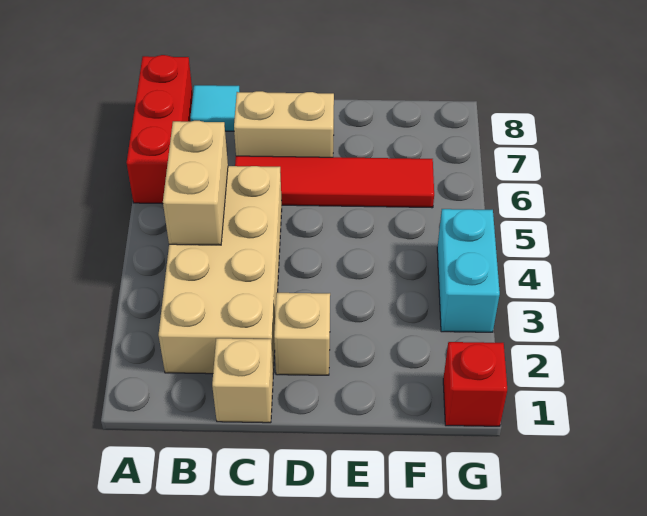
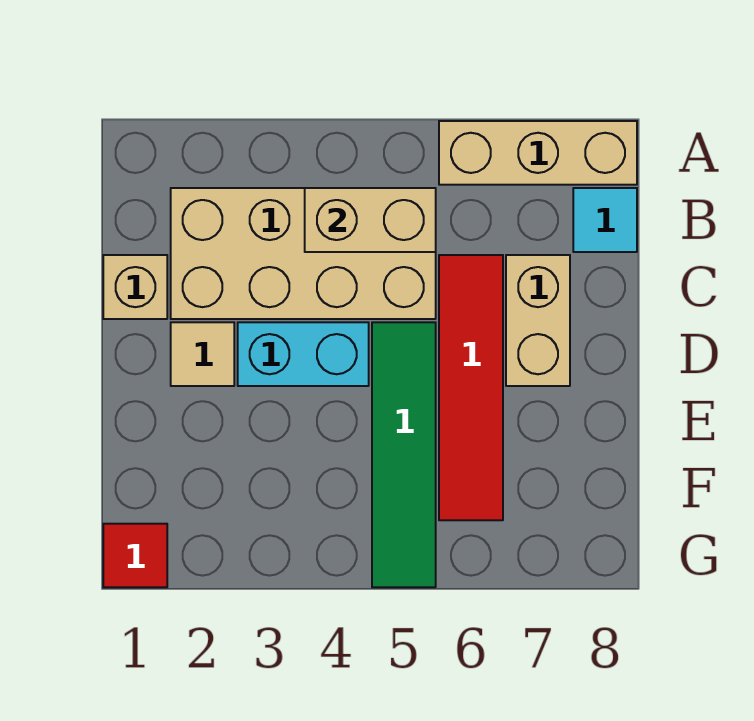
red 1x3 brick [127,55,193,204] -> tan 1x3 brick [439,121,637,185]
tan 1x1 brick [274,293,330,375] -> tan 1x1 tile [171,322,234,386]
none -> green 1x4 tile [372,322,436,587]
red 1x1 brick [443,342,507,426] -> red 1x1 tile [103,524,167,587]
cyan 1x2 brick [437,209,500,332] -> cyan 1x2 brick moved to [238,322,369,386]

